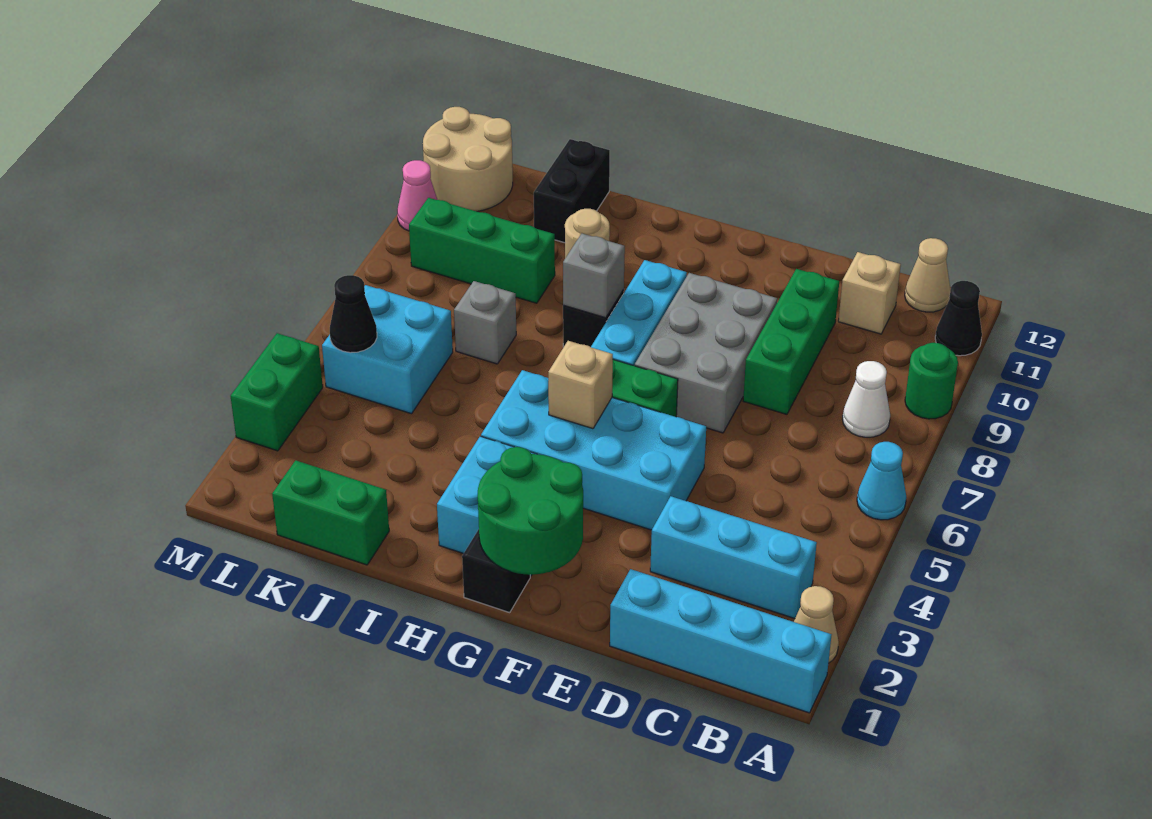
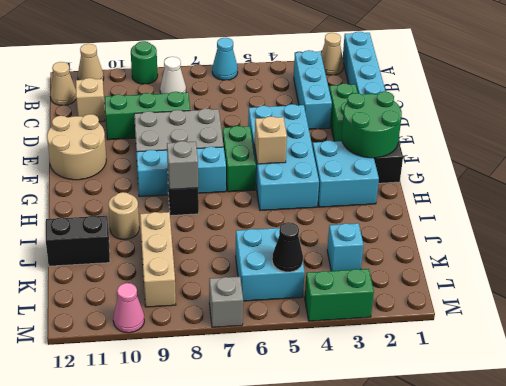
black 1x1 cone [935,281,982,356] -> tan 1x1 cone [78,44,104,80]
green 1x2 brick [272,460,389,565] -> green 1x2 brick moved to [329,83,358,141]
grey 1x1 brick [454,281,516,364] -> grey 1x1 brick moved to [209,277,243,327]
green 1x3 brick [409,198,555,303] -> tan 1x3 brick [140,212,176,307]
none -> cyan 1x1 brick [327,223,363,271]
tan 2x2 round brick [423,107,513,211] -> tan 2x2 round brick moved to [47,114,106,180]

